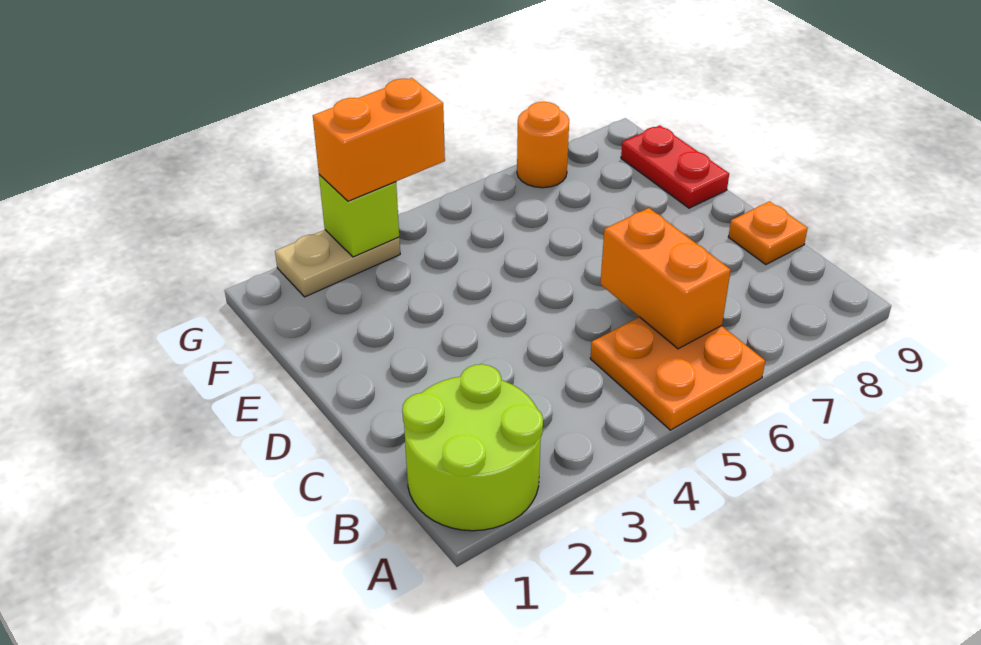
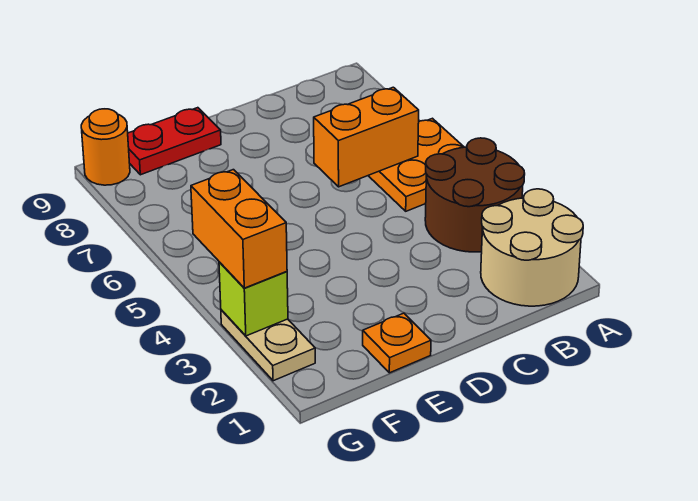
lime 2x2 round brick [402,364,543,531] -> tan 2x2 round brick [481,189,583,306]
none -> brown 2x2 round brick [425,138,525,252]
orange 1x1 plate [728,201,808,265] -> orange 1x1 plate moved to [363,313,431,373]
orange 1x1 round brick [517,102,569,188] -> orange 1x1 round brick moved to [81,109,130,185]

